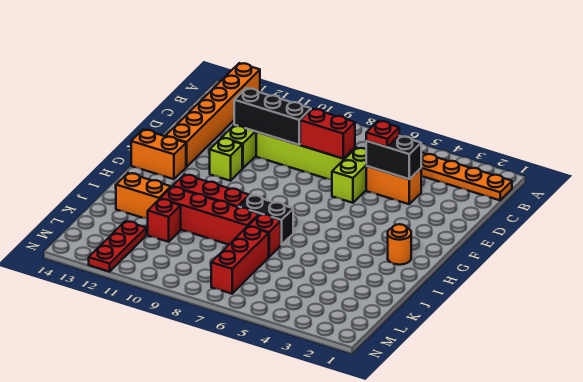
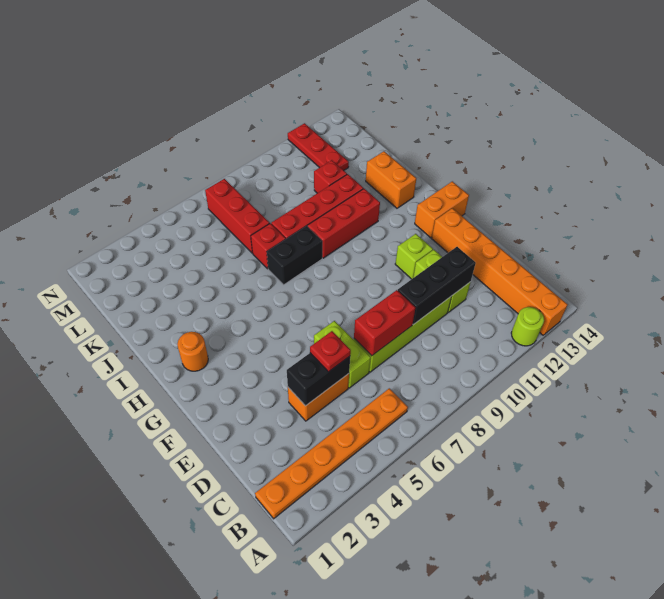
none -> lime 1x1 round brick [511,307,544,346]
orange 1x2 brick [116,173,171,219] -> orange 1x2 brick turned to [366,151,416,208]

